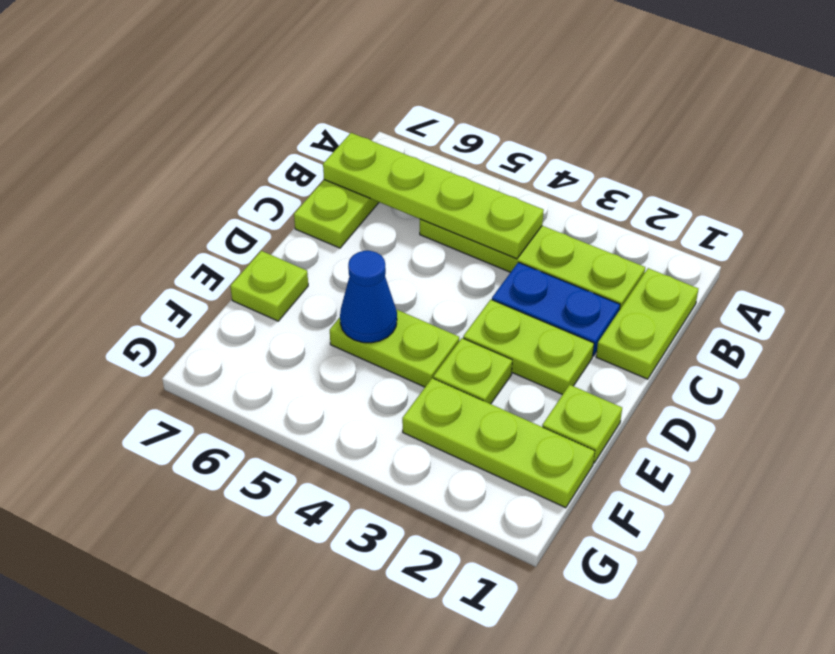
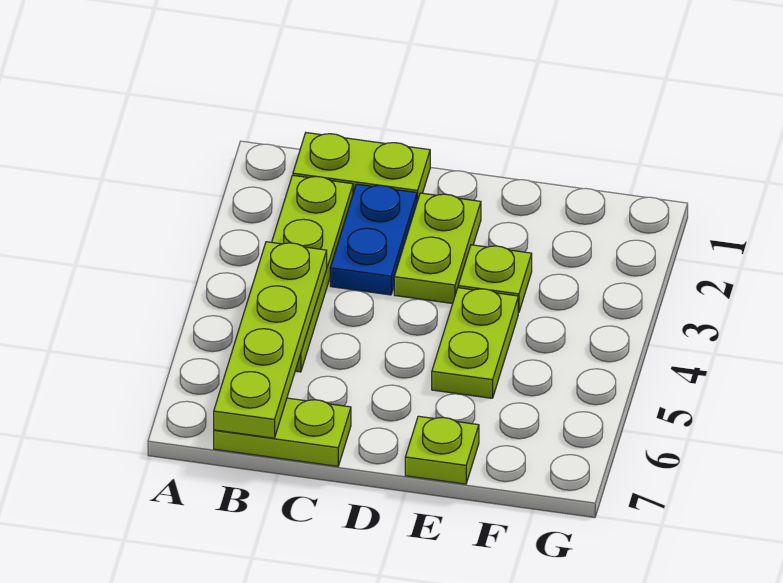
lime 1x1 plate [542,385,622,463] -> none
blue 1x1 cone [340,251,397,343] -> none
lime 1x3 plate [402,378,595,508] -> none

